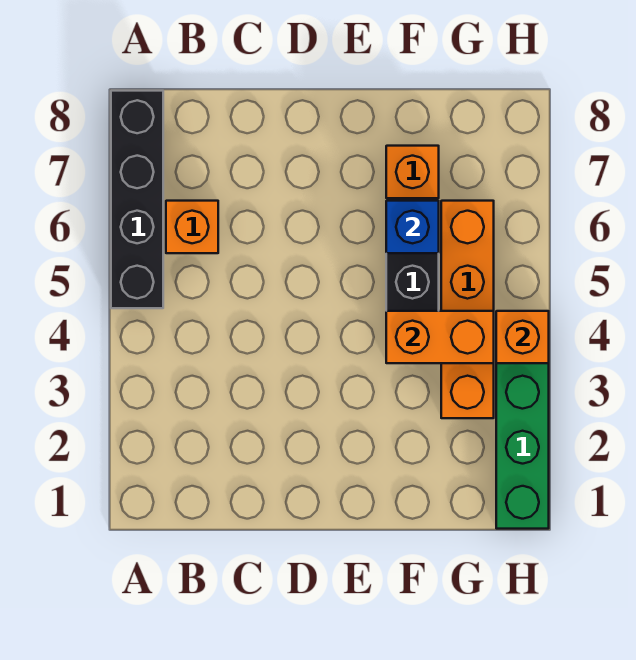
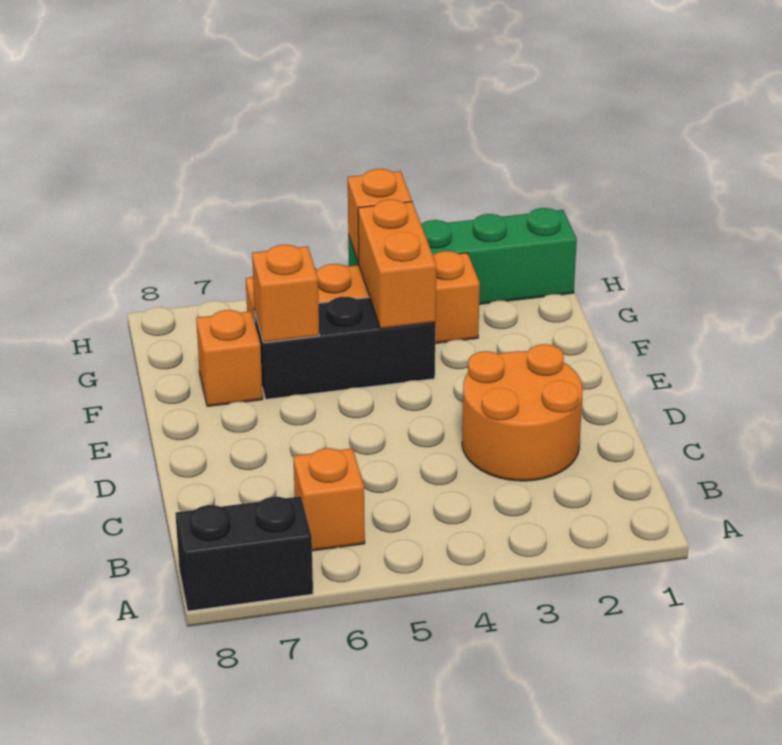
black 1x4 brick [111,91,163,308] -> black 1x2 brick [175,496,313,611]
none -> orange 2x2 round brick [462,344,583,481]
blue 1x1 brick [386,201,439,253] -> orange 1x1 brick [252,245,319,343]

